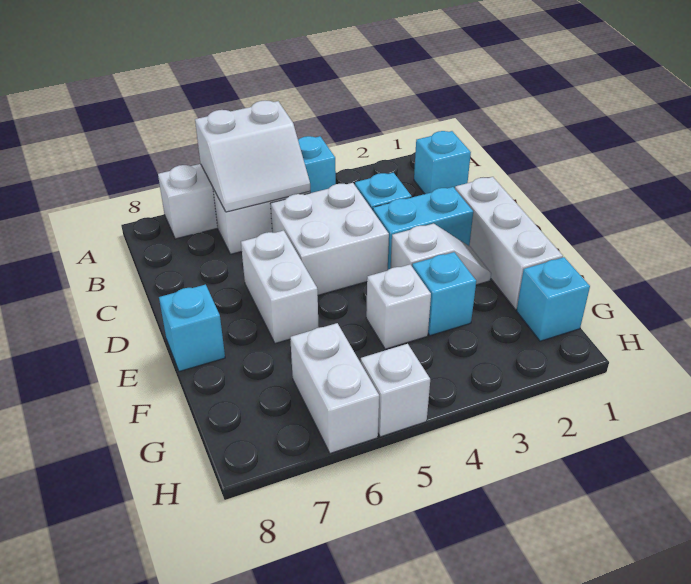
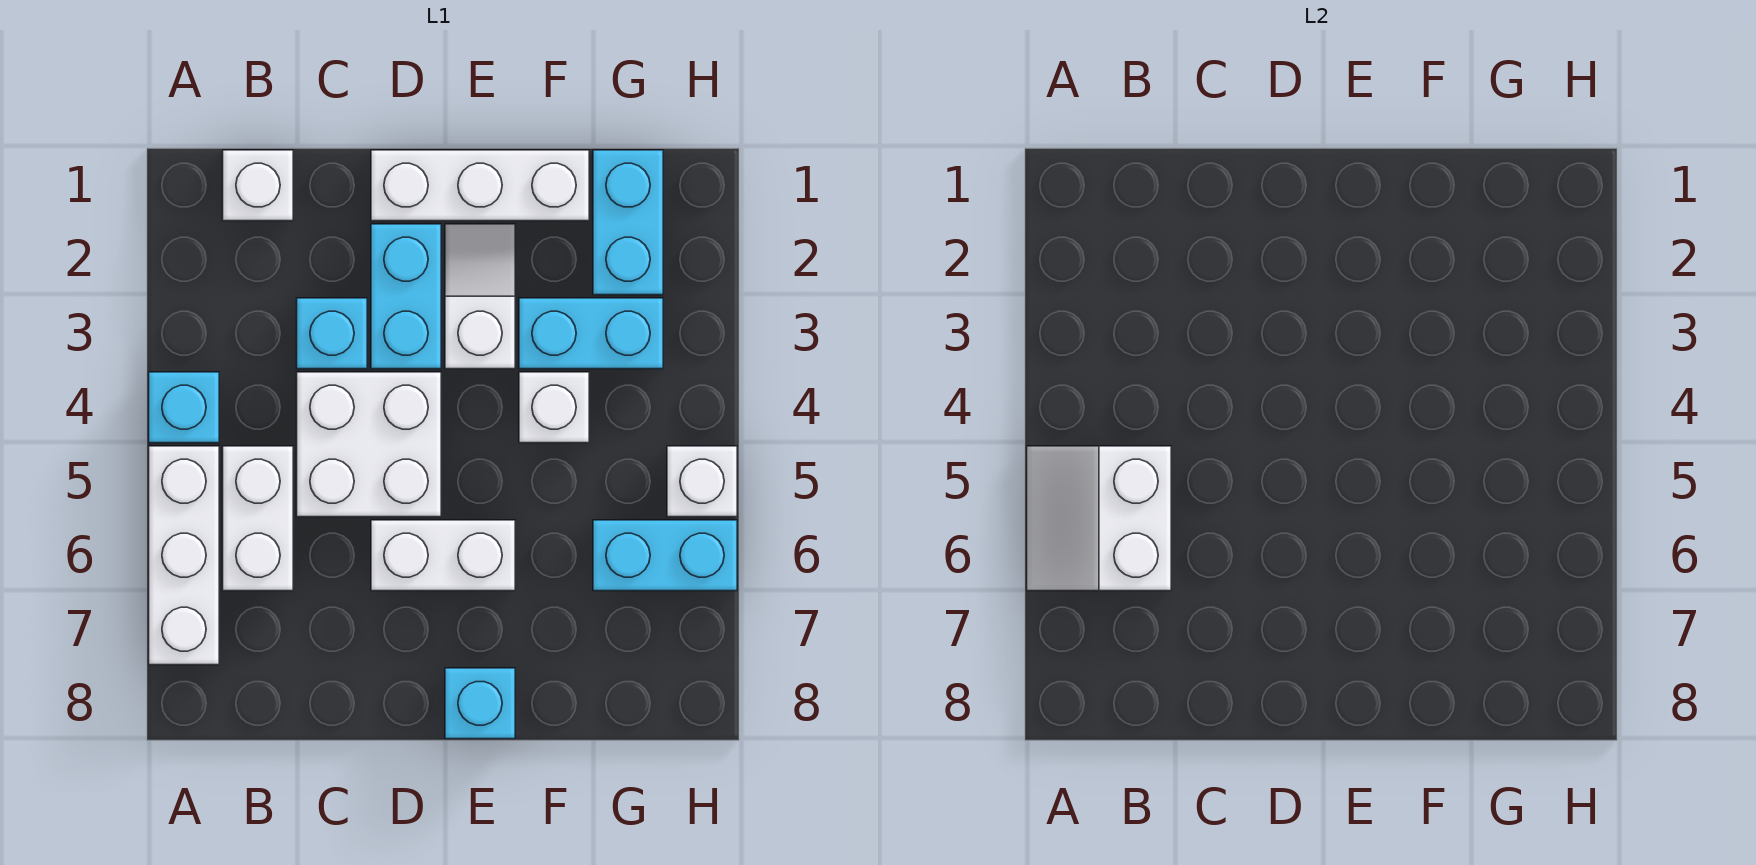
white 2x2 slope [195,101,310,212] -> white 2x2 slope turned to [1027,446,1171,591]
cyan 1x1 brick [414,131,471,194] -> white 1x1 brick [223,150,293,221]
cyan 1x1 brick [412,252,476,336] -> cyan 1x2 brick [519,298,663,369]
cyan 1x1 brick [517,257,590,341] -> cyan 1x2 brick [593,150,663,295]
white 1x2 brick [290,323,379,453] -> cyan 1x2 brick [593,520,737,591]

